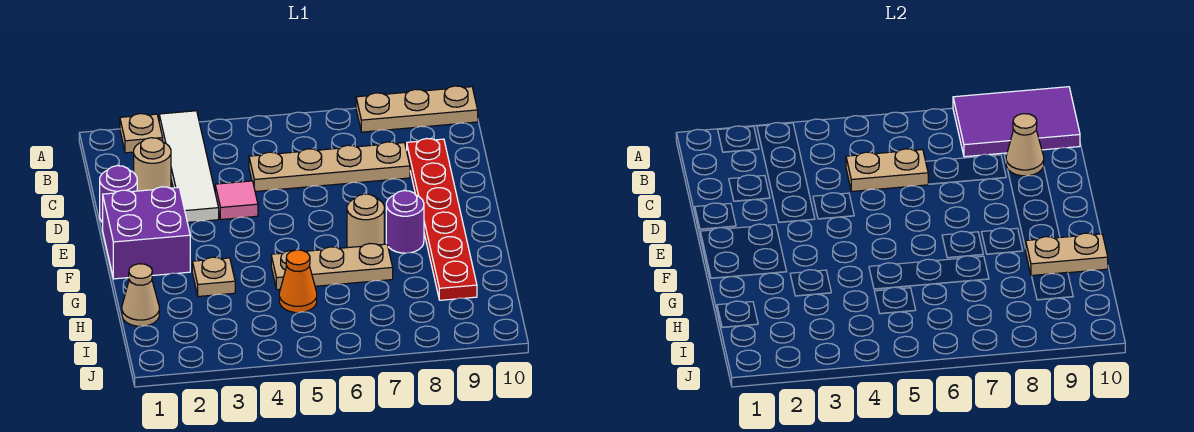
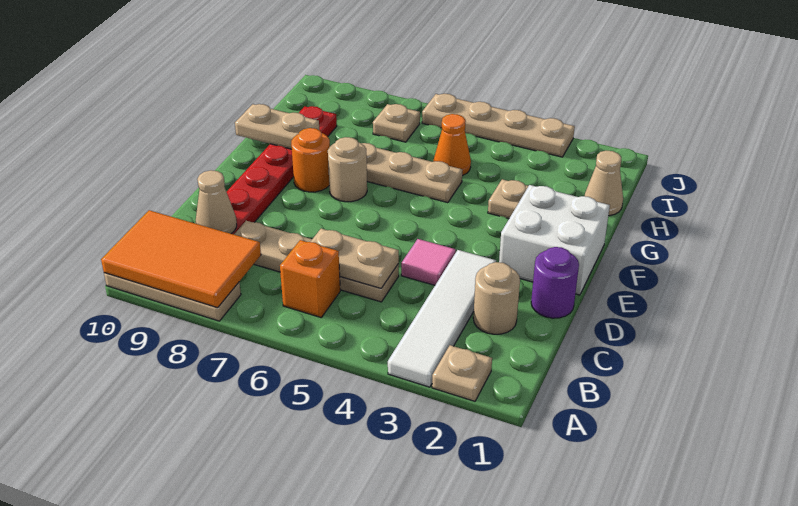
purple 2x3 tile [953,87,1080,157] -> orange 2x3 tile [101,210,261,308]
none -> orange 1x1 brick [280,240,340,317]
purple 2x2 brick [103,187,190,279] -> white 2x2 brick [499,185,610,295]
purple 1x1 round brick [386,191,424,253] -> orange 1x1 round brick [291,128,330,192]
none -> tan 1x1 plate [373,104,420,142]
none -> tan 1x4 plate [422,94,575,157]

